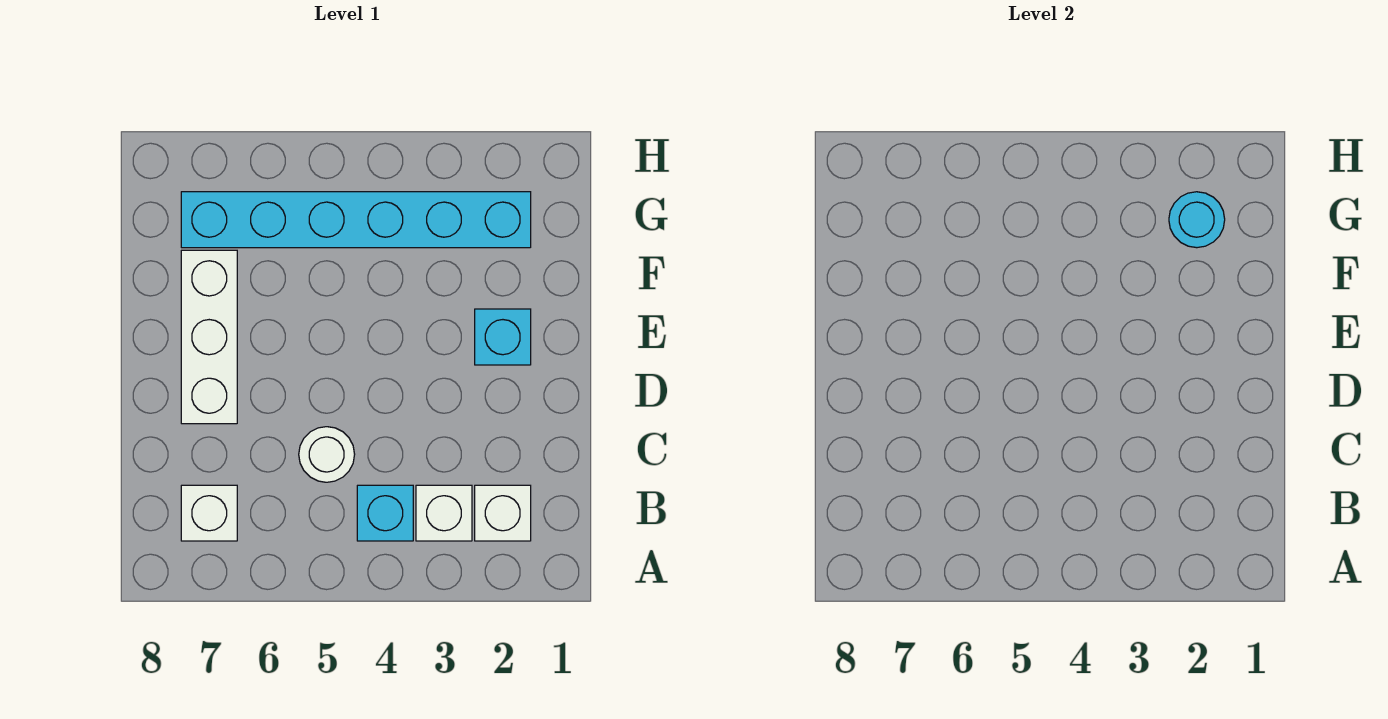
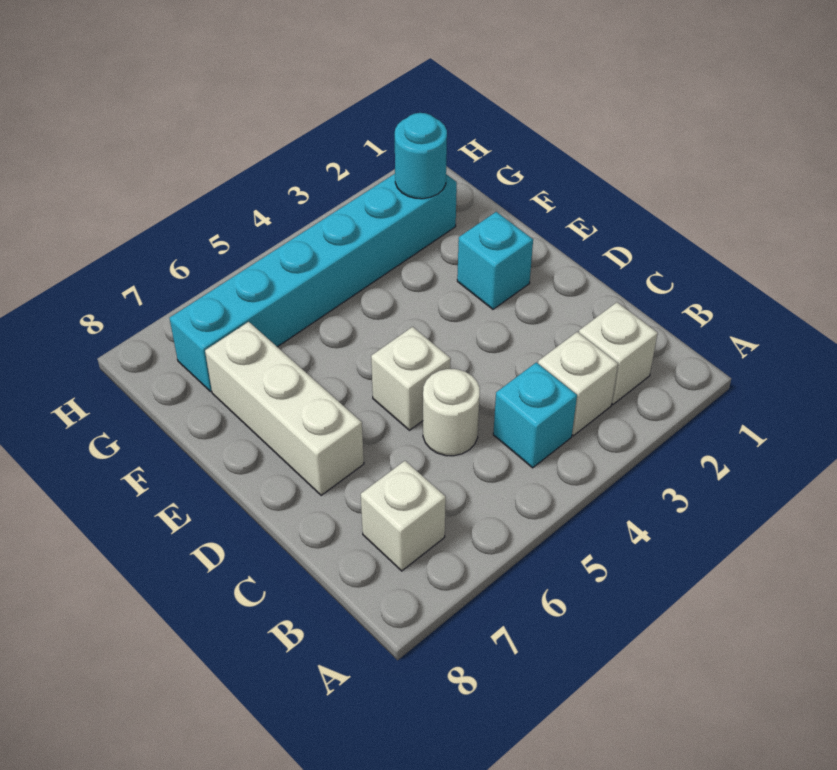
none -> white 1x1 brick [371,327,451,430]

